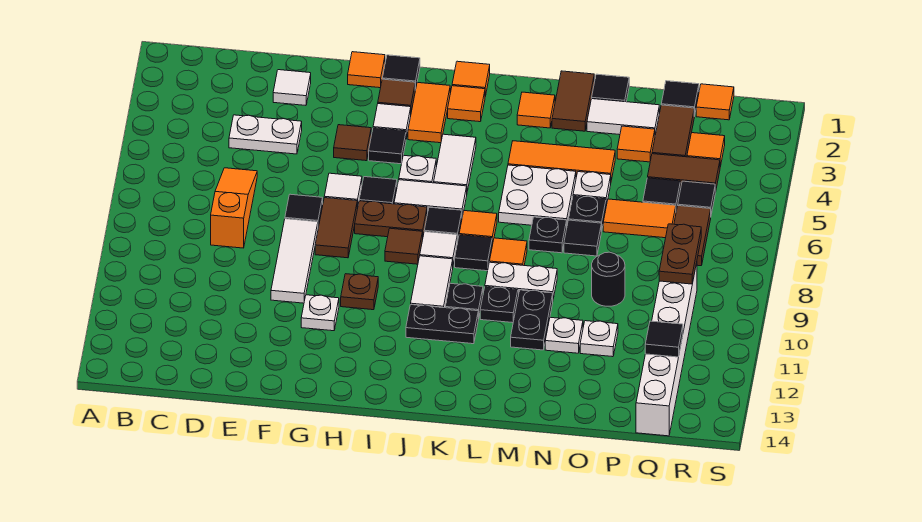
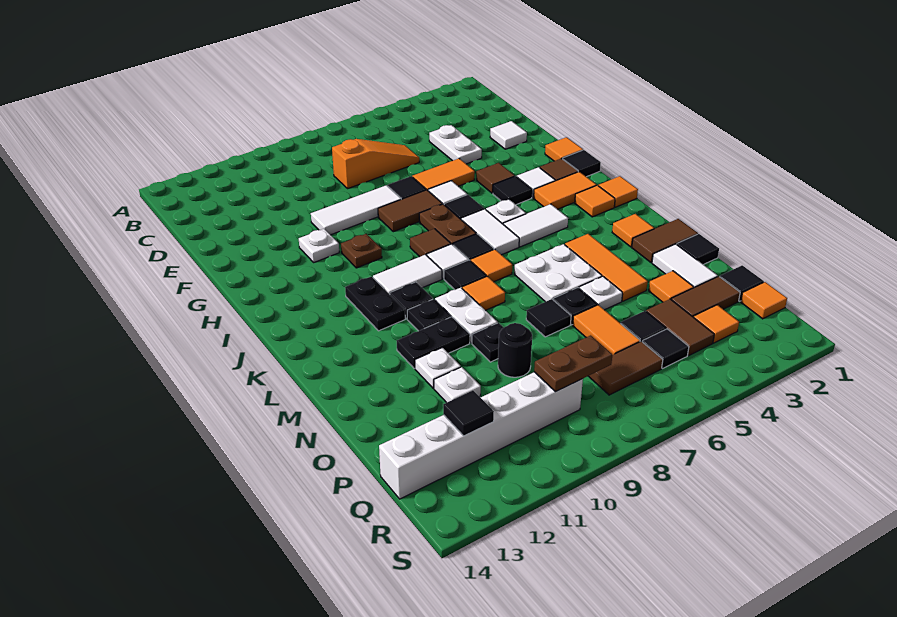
none -> orange 1x2 tile [412,159,475,190]
black 1x1 plate [529,217,567,253] -> black 1x1 plate moved to [472,323,504,362]

